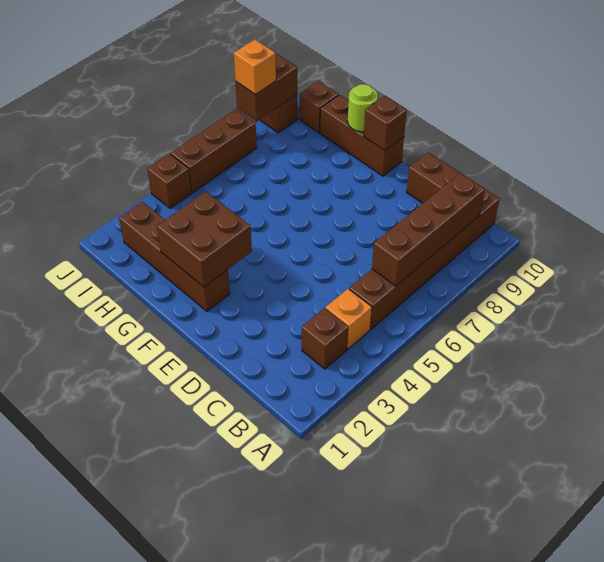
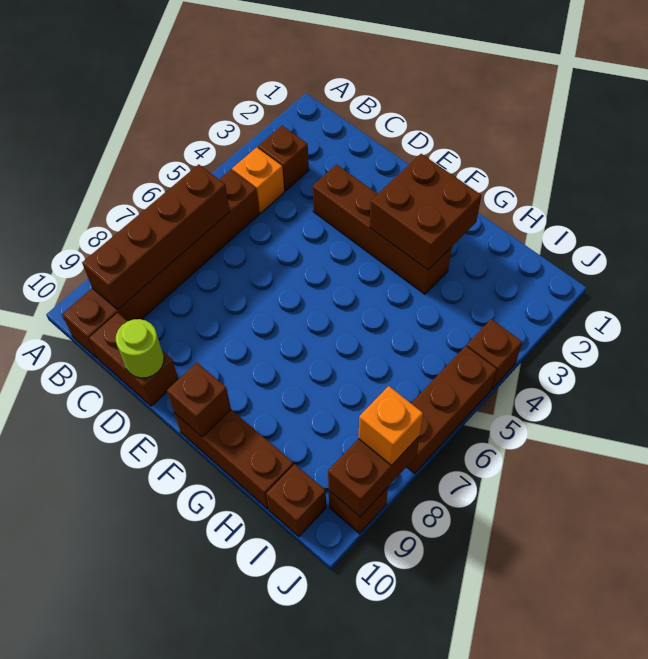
brown 1x4 brick [119,202,230,311] -> brown 1x4 brick moved to [312,165,452,294]
lime 1x1 round brick [348,84,378,132] -> lime 1x1 round brick moved to [116,319,164,378]

